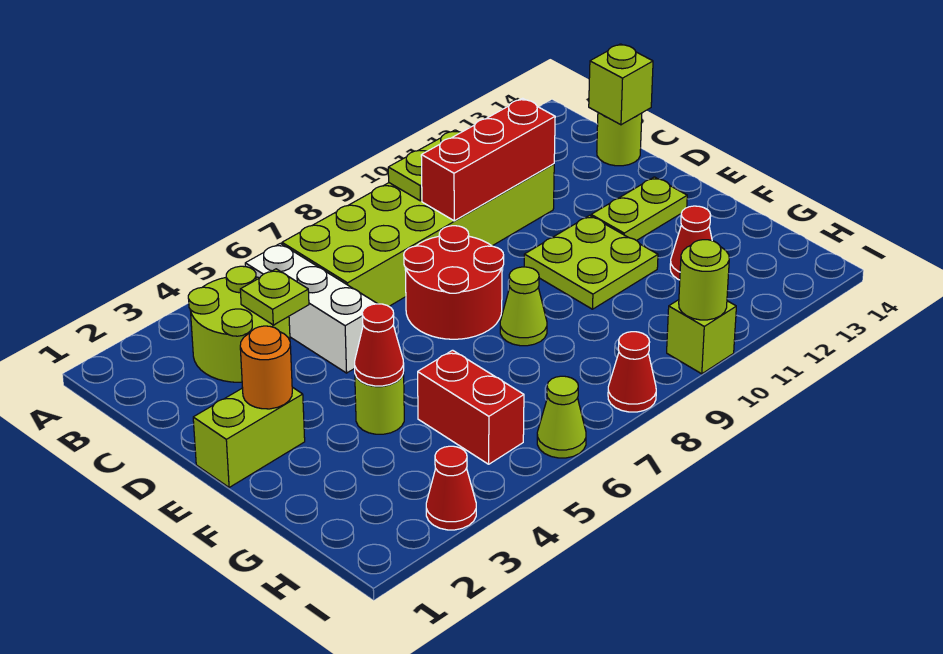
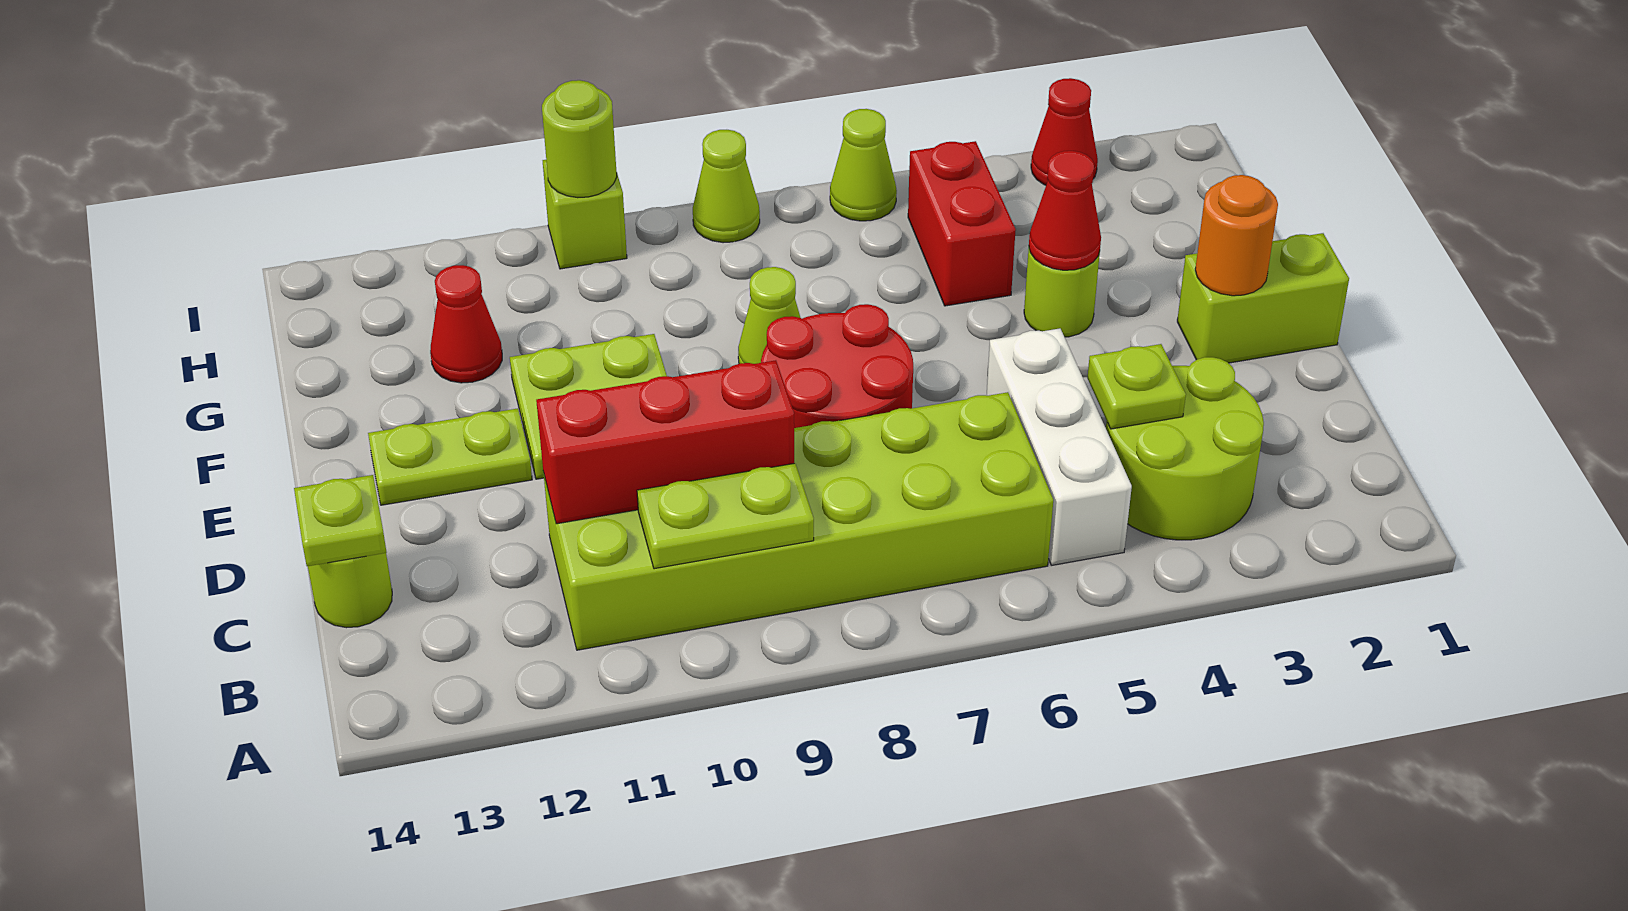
lime 1x1 brick [589,44,653,125] -> lime 1x1 plate [294,475,387,567]
red 1x1 cone [608,332,656,412] -> lime 1x1 cone [693,130,760,243]

